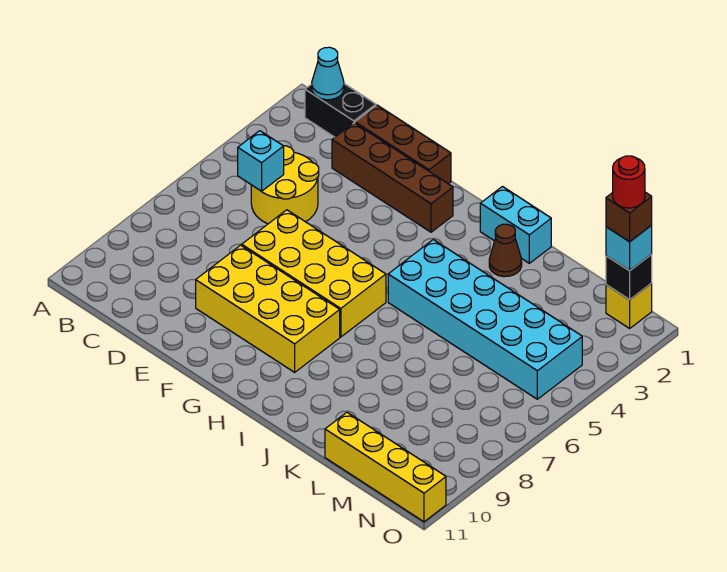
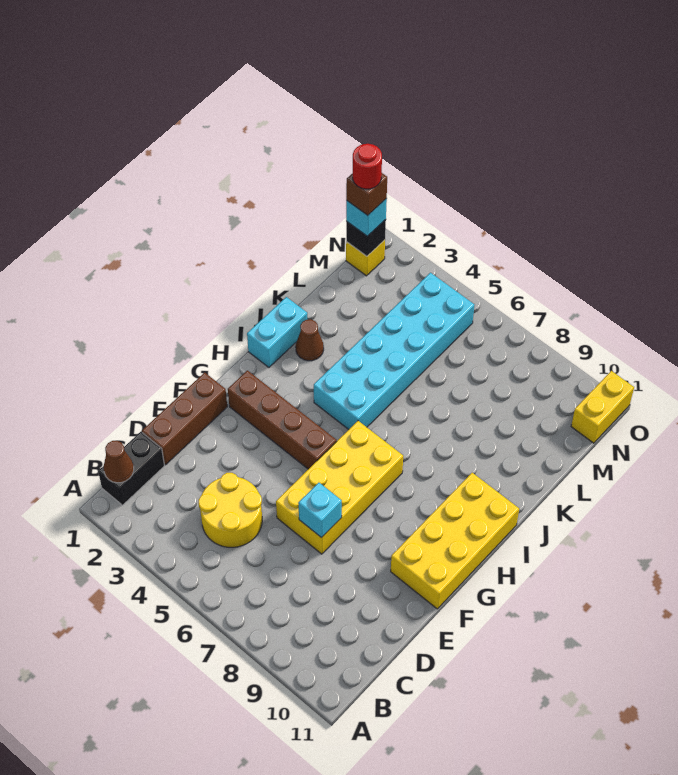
cyan 1x1 cone [312,47,344,100] -> brown 1x1 cone [104,441,134,483]
cyan 1x1 brick [238,131,284,191] -> cyan 1x1 brick moved to [298,483,342,538]
brown 1x4 brick [332,123,453,232] -> brown 1x4 brick turned to [228,371,337,469]
yellow 2x4 brick [196,245,340,372] -> yellow 2x4 brick moved to [391,473,519,609]
yellow 1x4 brick [325,412,446,522] -> yellow 1x2 brick [571,371,634,443]

